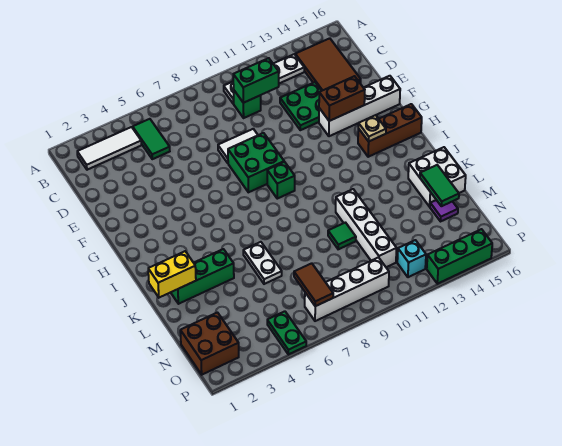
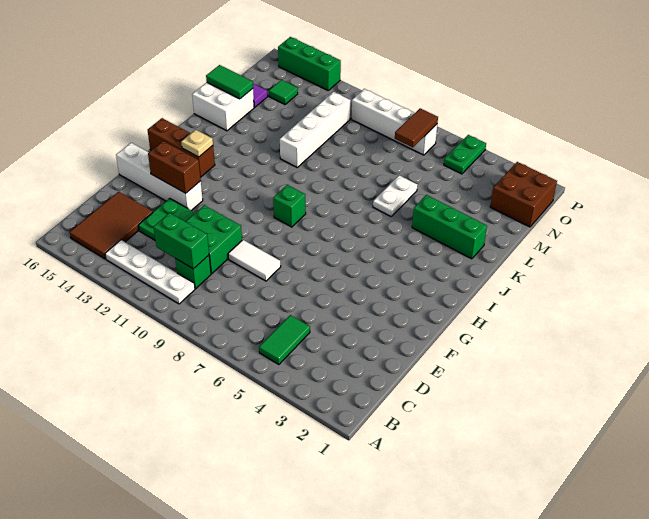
white 1x3 tile [77,127,141,170] -> none
green 2x2 brick [228,133,284,192] -> green 2x2 brick moved to [186,205,242,274]
yellow 1x2 brick [148,251,196,298] -> none
green 1x1 tile [328,223,356,249] -> green 1x1 tile moved to [269,80,298,104]
green 1x2 tile [420,165,459,206] -> green 1x2 tile turned to [206,65,253,99]
cyan 1x1 brick [397,240,426,277] -> none

